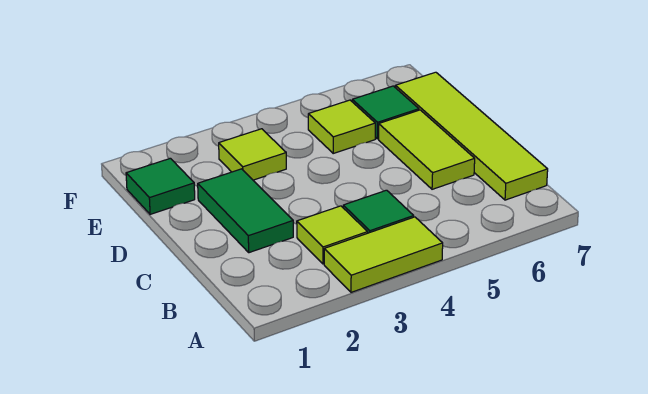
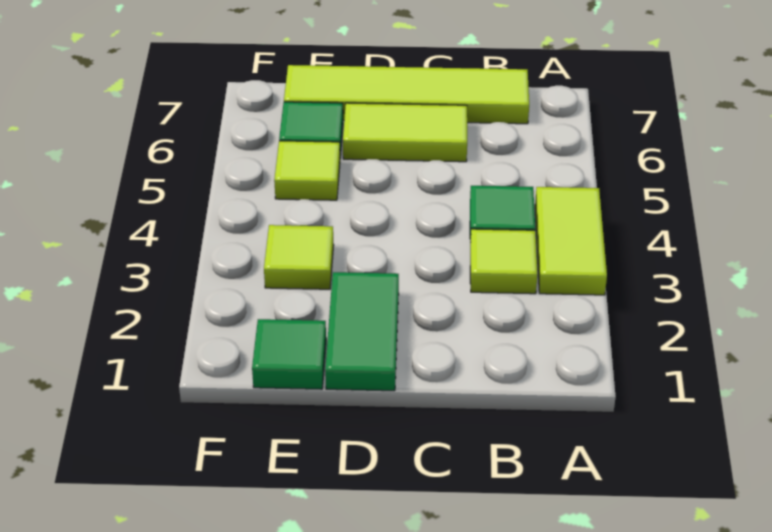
green 1x2 tile [198,169,293,253] -> green 1x2 tile turned to [325,272,399,391]

